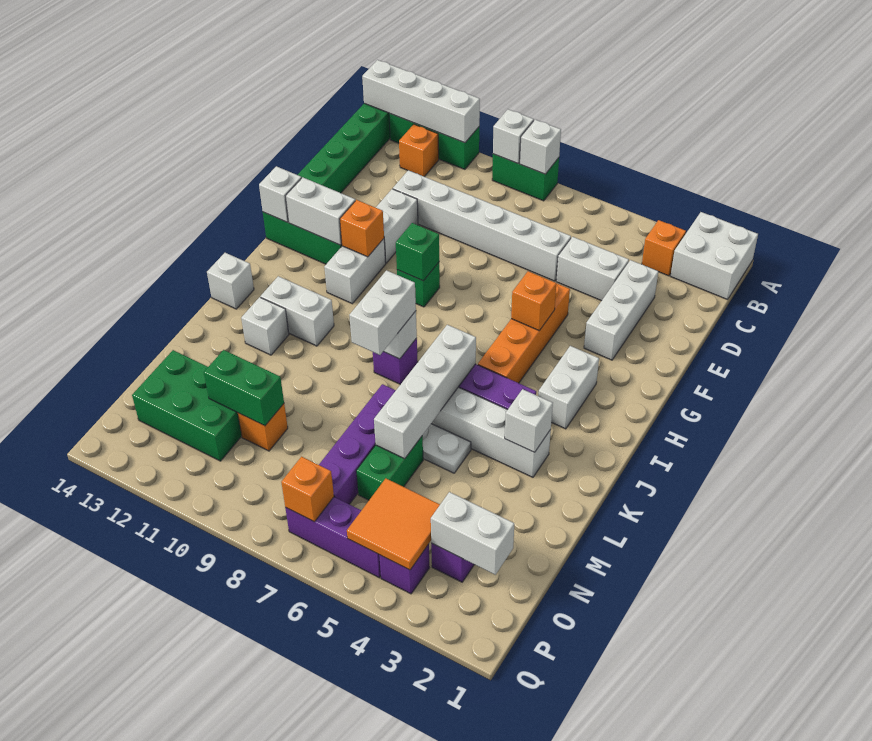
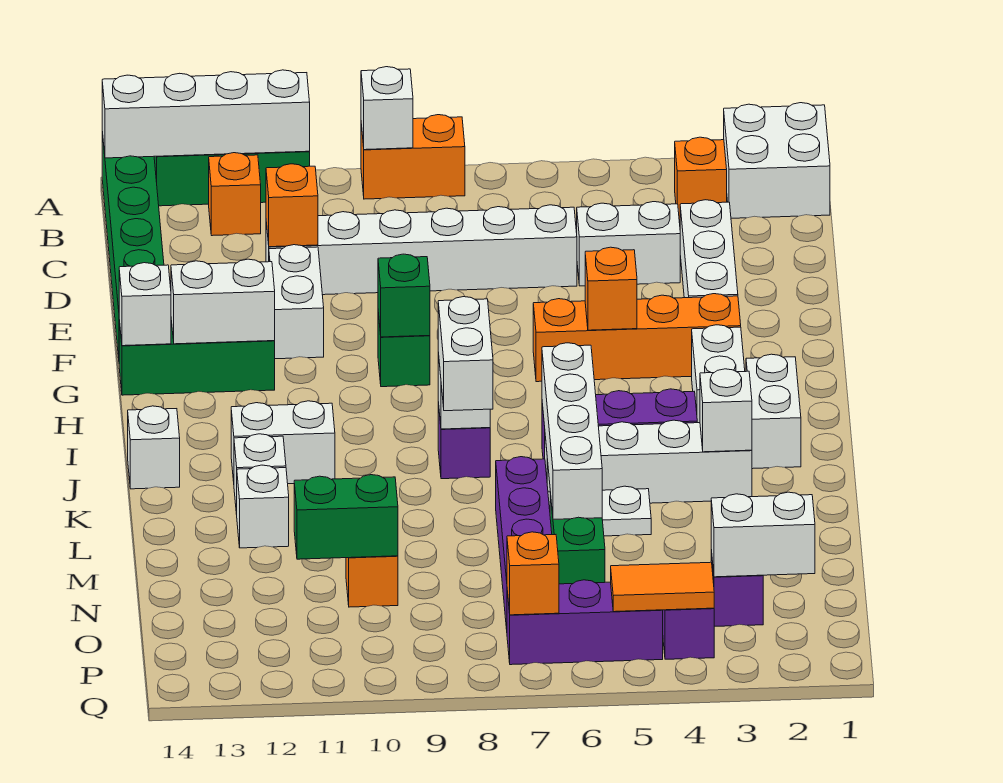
green 1x2 brick [492,154,559,201] -> orange 1x2 brick [361,115,465,199]
white 1x1 brick [520,120,561,174] -> white 1x1 brick moved to [237,465,289,548]
orange 1x4 brick [478,283,570,383] -> orange 1x4 brick turned to [533,294,741,382]
white 1x2 brick [324,239,386,304] -> white 1x2 brick moved to [746,354,801,469]
orange 1x1 brick [340,200,384,257] -> orange 1x1 brick moved to [266,164,318,247]
green 2x3 brick [132,350,242,461] -> none
orange 2x2 tile [347,479,440,570] -> orange 1x2 tile [611,562,714,612]

